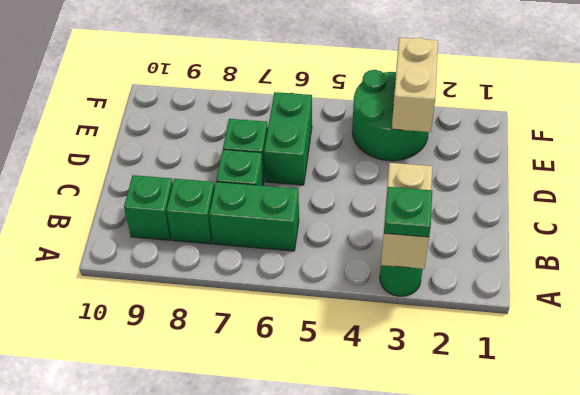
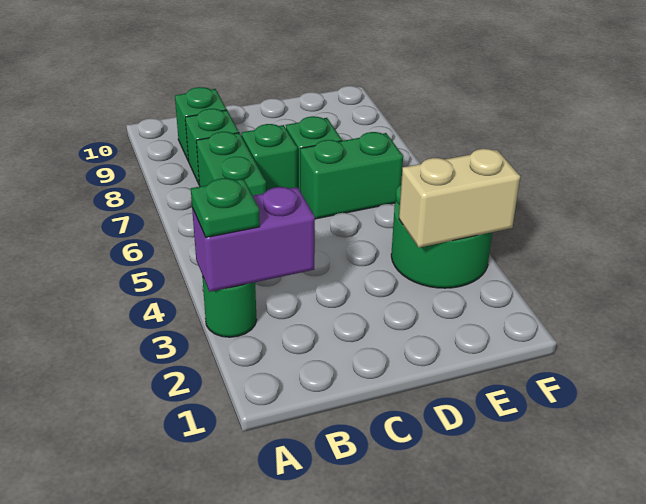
tan 1x2 brick [381,163,432,269] -> purple 1x2 brick [192,187,315,292]

